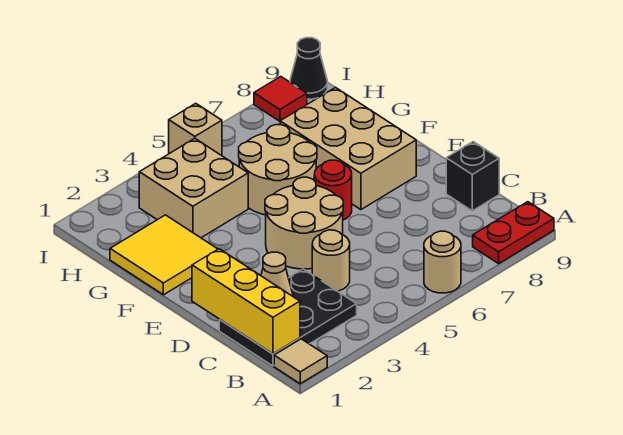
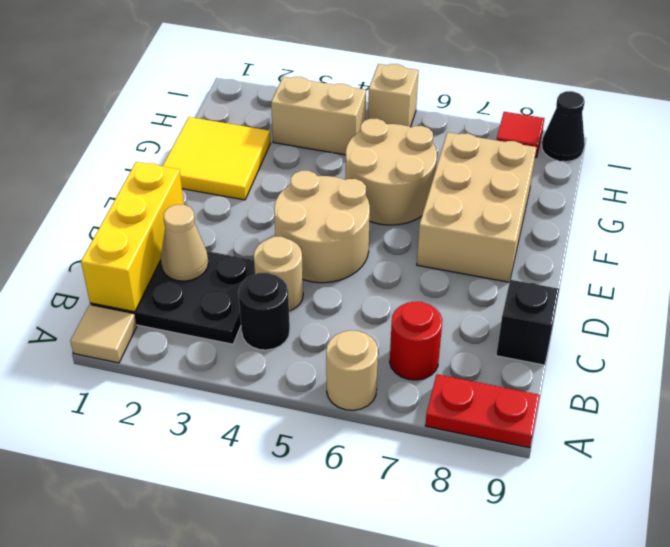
none -> black 1x1 round brick [238,273,290,350]
red 1x1 round brick [314,160,352,220] -> red 1x1 round brick moved to [390,302,442,380]
tan 2x2 brick [139,138,248,238] -> tan 1x2 brick [271,76,366,155]

